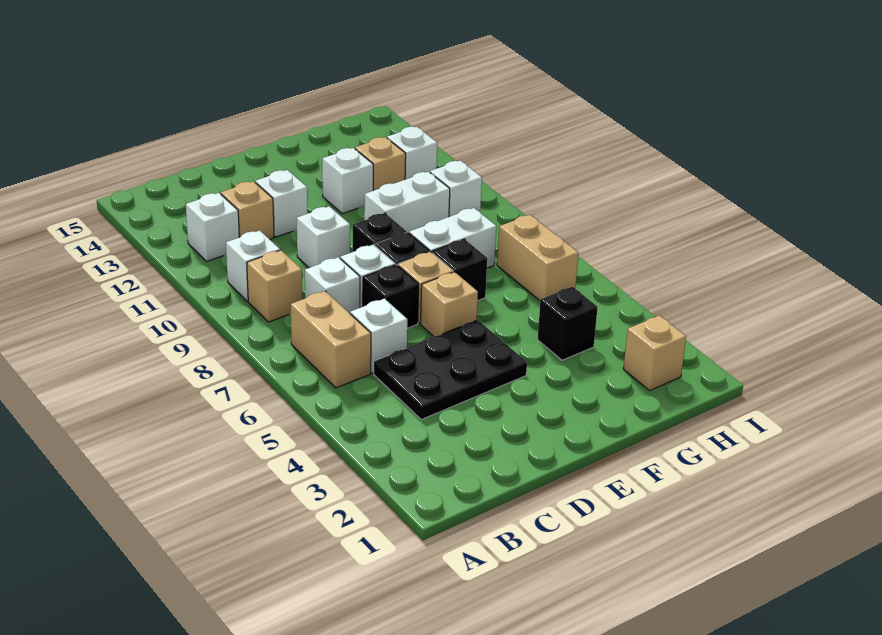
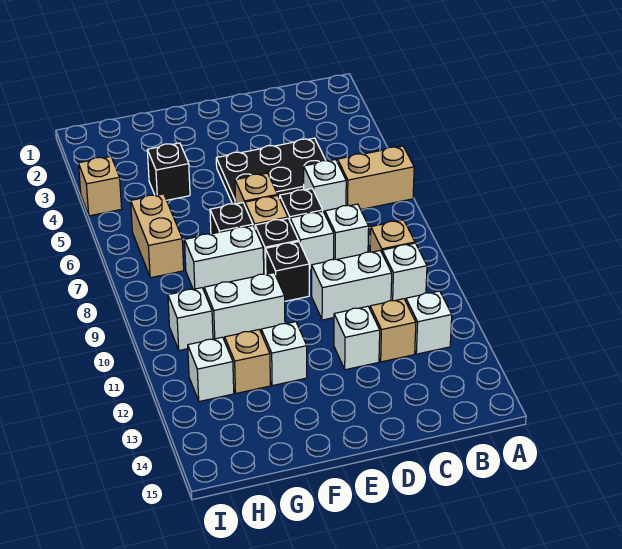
tan 1x2 brick [291,291,371,388] -> tan 1x2 brick turned to [338,146,414,209]
white 1x1 brick [297,206,350,268] -> white 1x2 brick [312,251,392,320]
tan 1x1 brick [623,315,686,391] -> tan 1x1 brick moved to [78,156,122,216]

